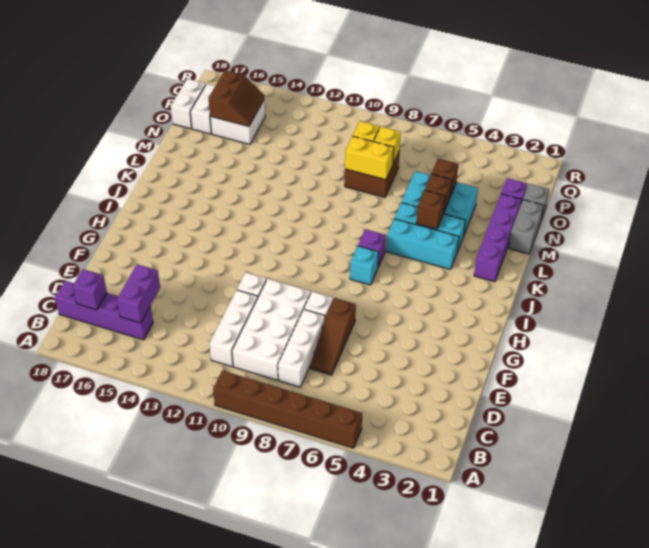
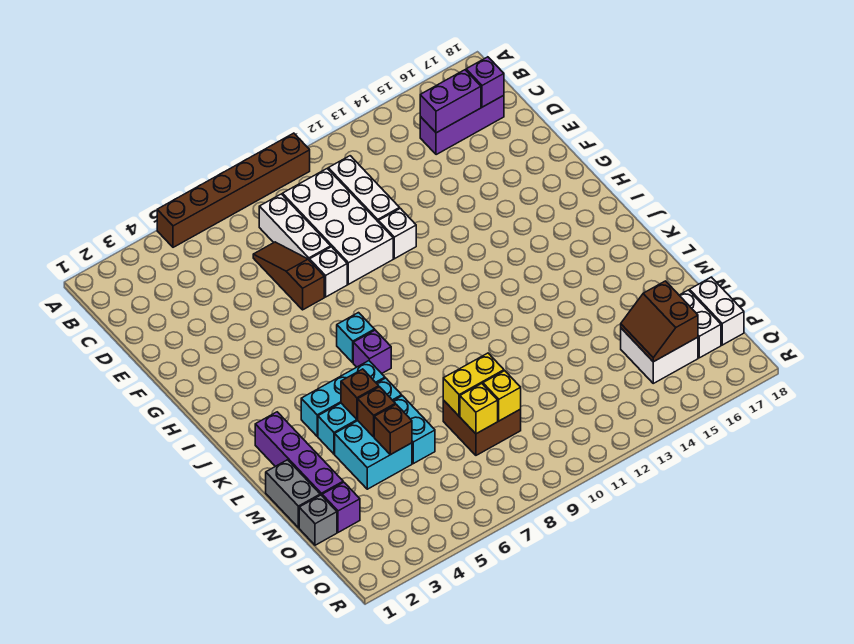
purple 1x4 brick [55,281,153,340] -> purple 1x3 brick [420,95,504,155]
purple 1x2 brick [117,264,160,323] -> purple 1x2 brick turned to [420,70,481,133]

